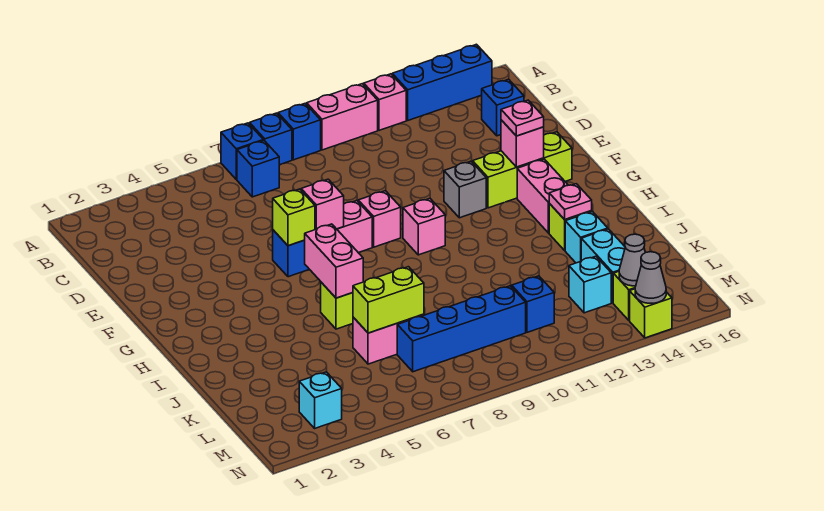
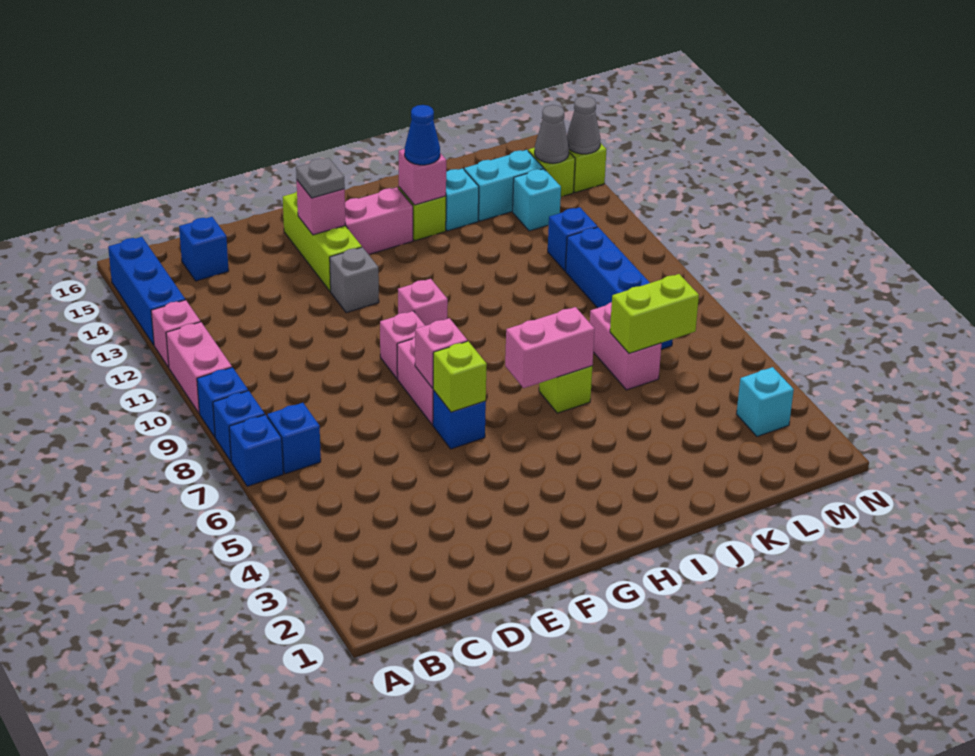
pink 1x1 plate [501,100,544,136] -> grey 1x1 plate [296,158,345,198]
pink 1x1 plate [549,184,592,220] -> pink 1x1 brick [399,149,446,205]
none -> blue 1x1 cone [405,105,440,165]
lime 1x2 brick [353,267,424,333] -> lime 1x2 brick turned to [610,274,699,353]

